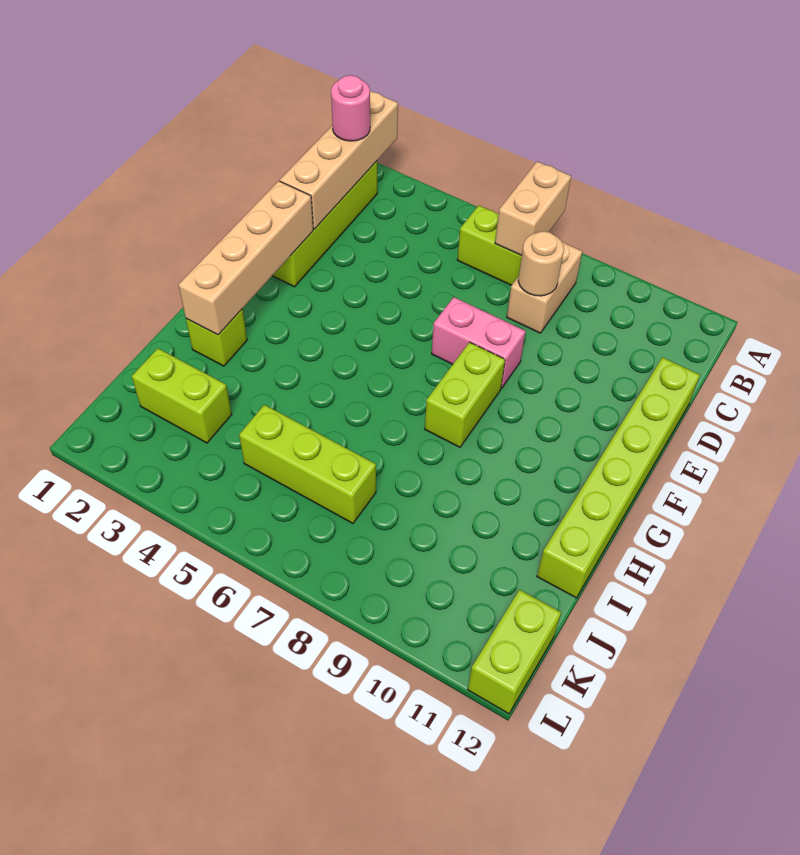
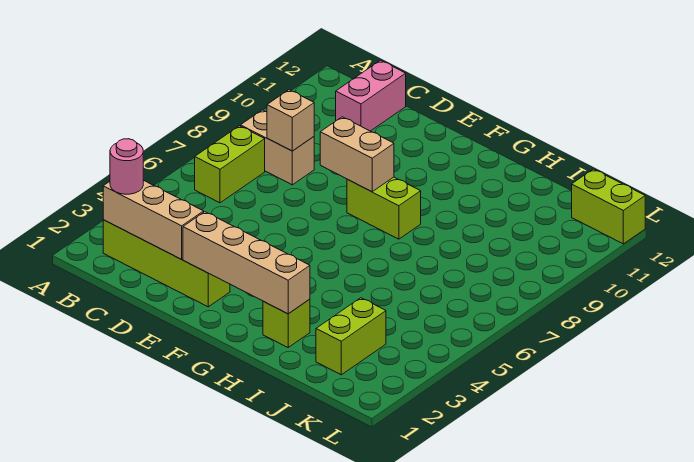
tan 1x4 brick [280,91,398,229] -> tan 1x3 brick [103,180,204,259]
tan 1x2 brick [495,161,571,256] -> tan 1x2 brick moved to [320,117,394,192]
tan 1x1 round brick [518,231,564,296] -> tan 1x1 brick [267,90,314,151]
lime 1x6 brick [537,357,700,598] -> none
pink 1x2 brick [432,297,526,388] -> pink 1x2 brick moved to [336,60,406,131]
lime 1x3 brick [239,405,376,523] -> none

